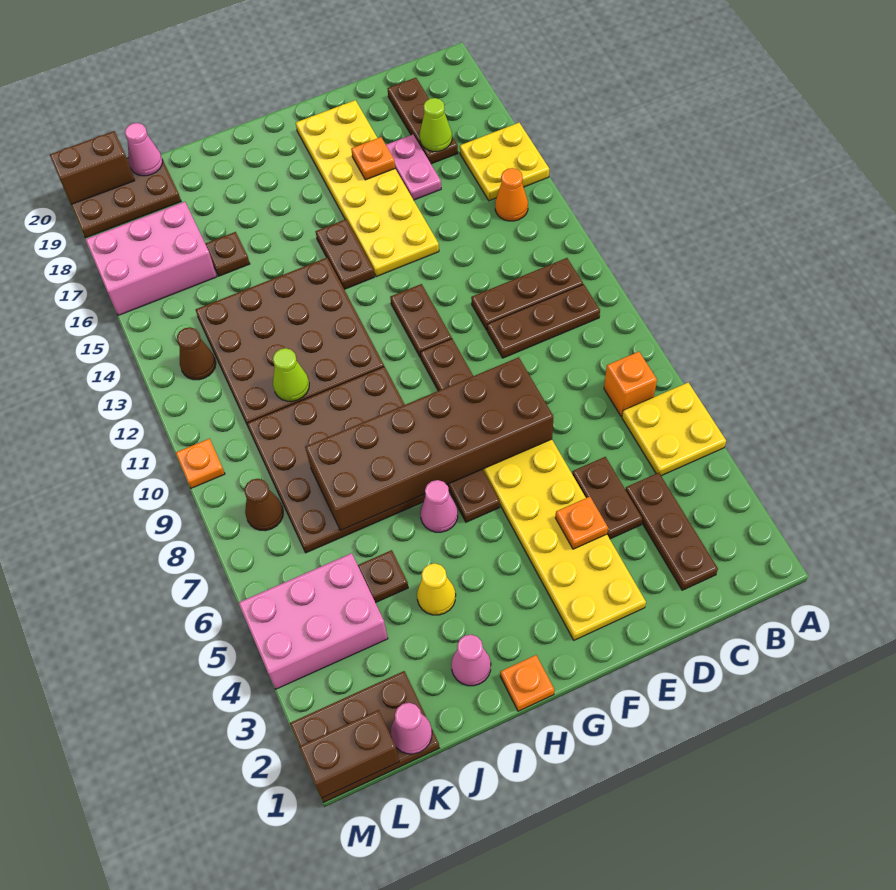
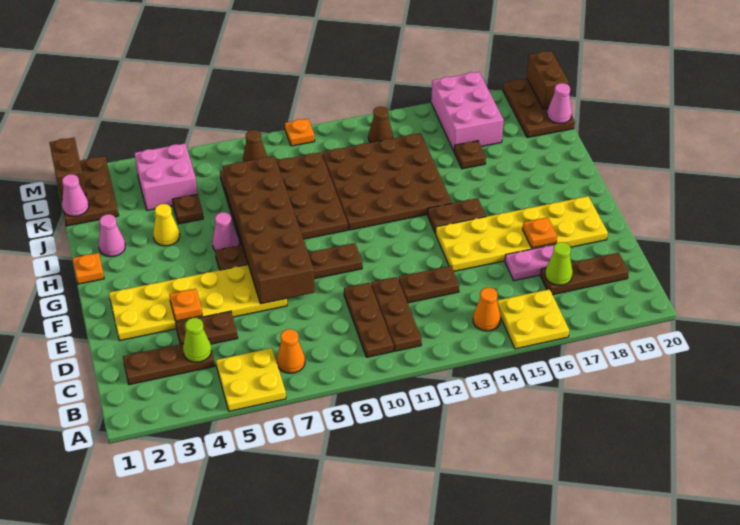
orange 1x1 brick [604,352,657,416] -> orange 1x1 cone [277,329,305,373]
brown 1x2 plate [390,284,452,358] -> brown 1x2 plate moved to [398,266,459,303]
lime 1x1 cone [273,348,309,401] -> lime 1x1 cone moved to [183,318,211,362]
pink 2x3 brick [239,553,388,689] -> pink 2x2 brick [135,144,197,211]

